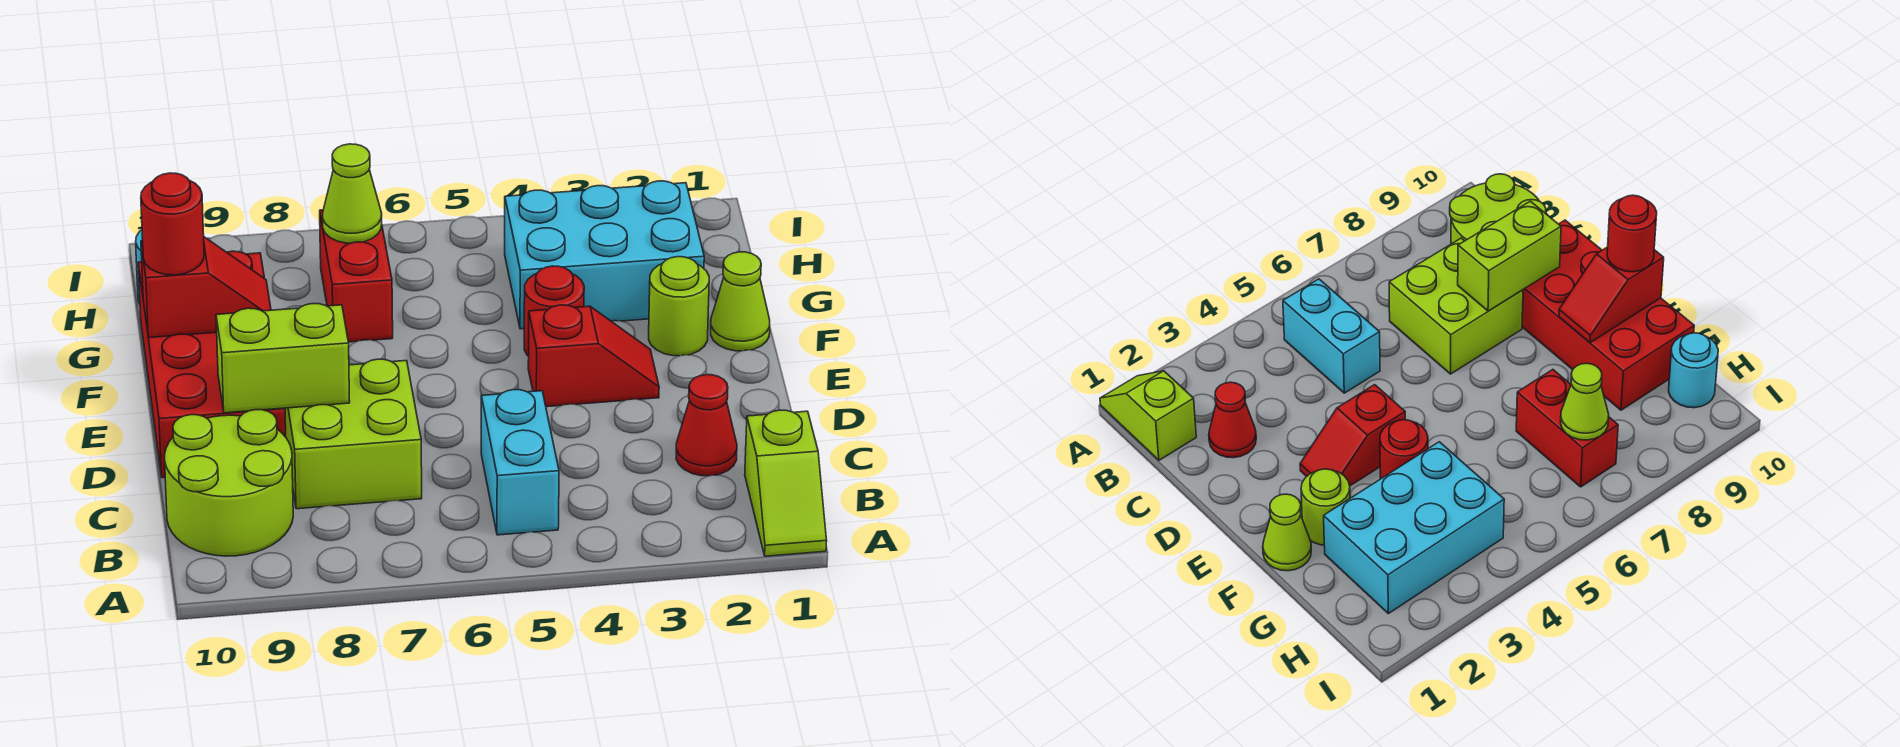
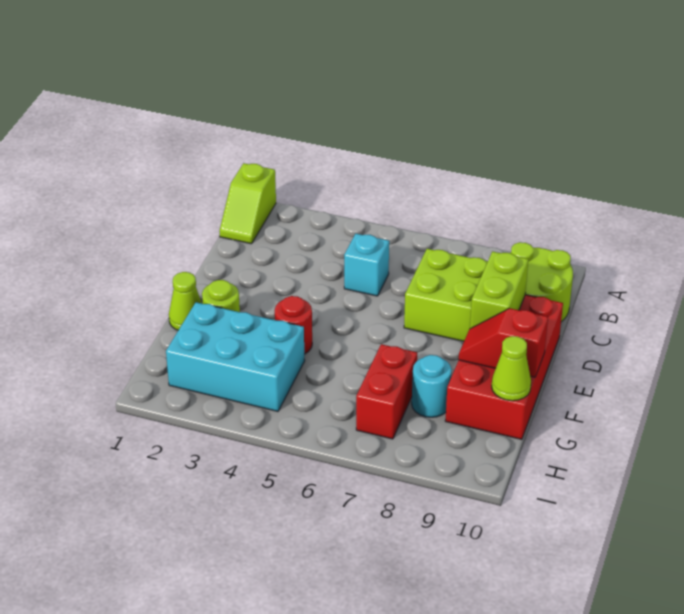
lime 1x2 slope [745,410,827,556] -> lime 1x2 slope turned to [220,163,276,244]
cyan 1x2 brick [481,390,559,535] -> cyan 1x1 brick [344,234,389,296]
red 1x1 cone [676,375,737,476] -> none
lime 1x2 brick [216,304,350,413] -> lime 1x2 brick turned to [470,251,528,329]
red 1x2 slope [528,305,659,407] -> none
red 1x1 round brick [141,173,204,275] -> none
lime 1x1 cone [322,144,382,243] -> lime 1x1 cone moved to [492,336,531,401]
cyan 1x1 round brick [1669,333,1718,408] -> cyan 1x1 round brick moved to [412,355,452,417]

